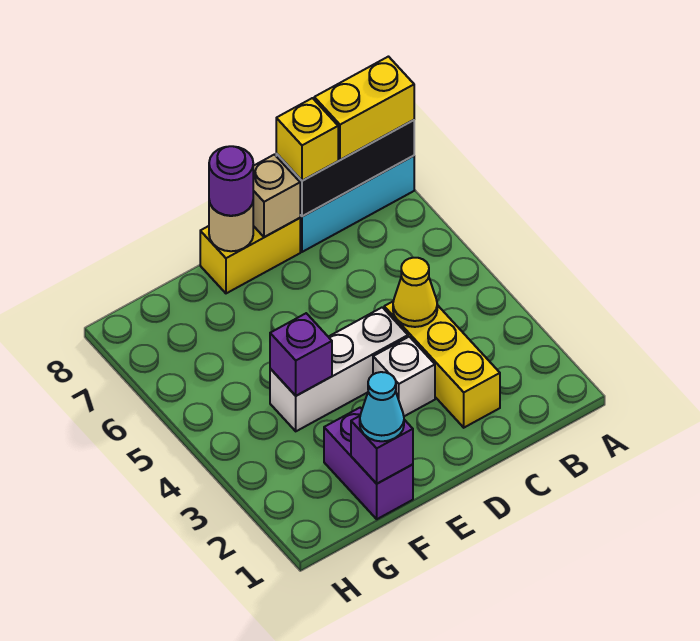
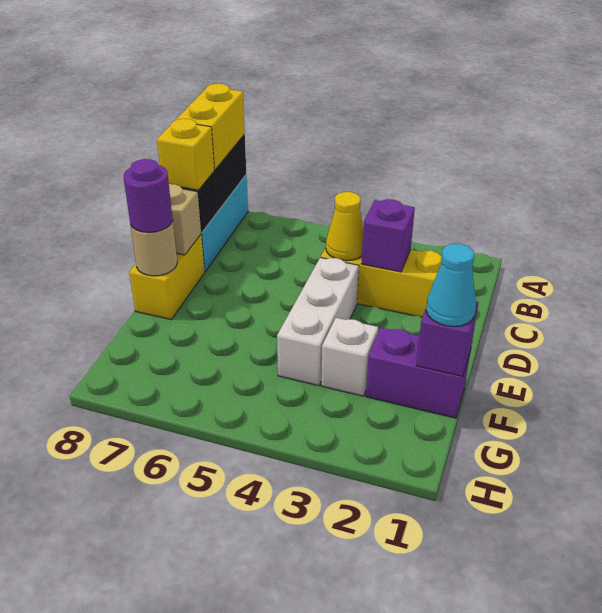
white 1x1 brick [373,337,435,416] -> white 1x1 brick moved to [321,318,378,396]
purple 1x1 brick [270,313,332,396] -> purple 1x1 brick moved to [361,199,415,272]

